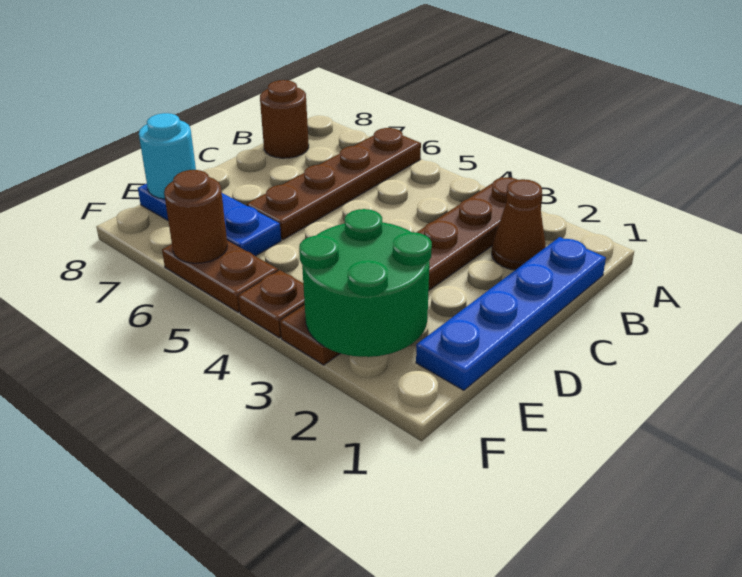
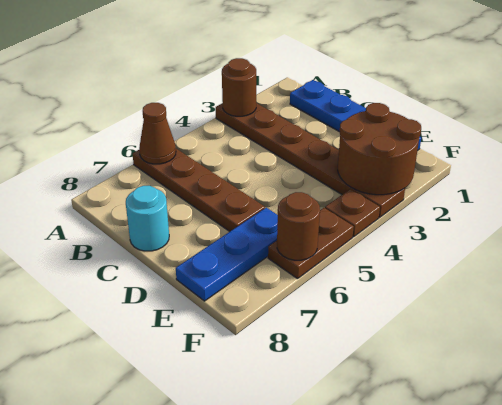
brown 1x1 cone [492,179,546,270] -> brown 1x1 cone moved to [139,103,176,164]
brown 1x1 round brick [260,80,309,158] -> brown 1x1 round brick moved to [222,58,256,116]
green 2x2 round brick [299,209,432,357] -> brown 2x2 round brick [338,103,421,195]
cyan 1x1 round brick [139,113,196,199] -> cyan 1x1 round brick moved to [126,186,169,251]

